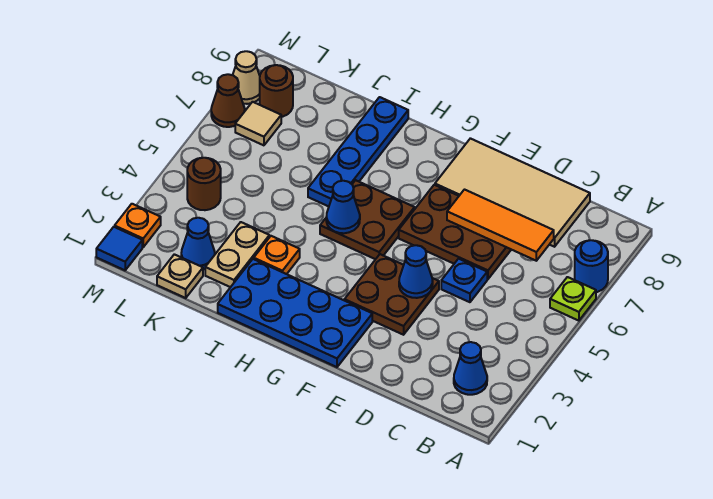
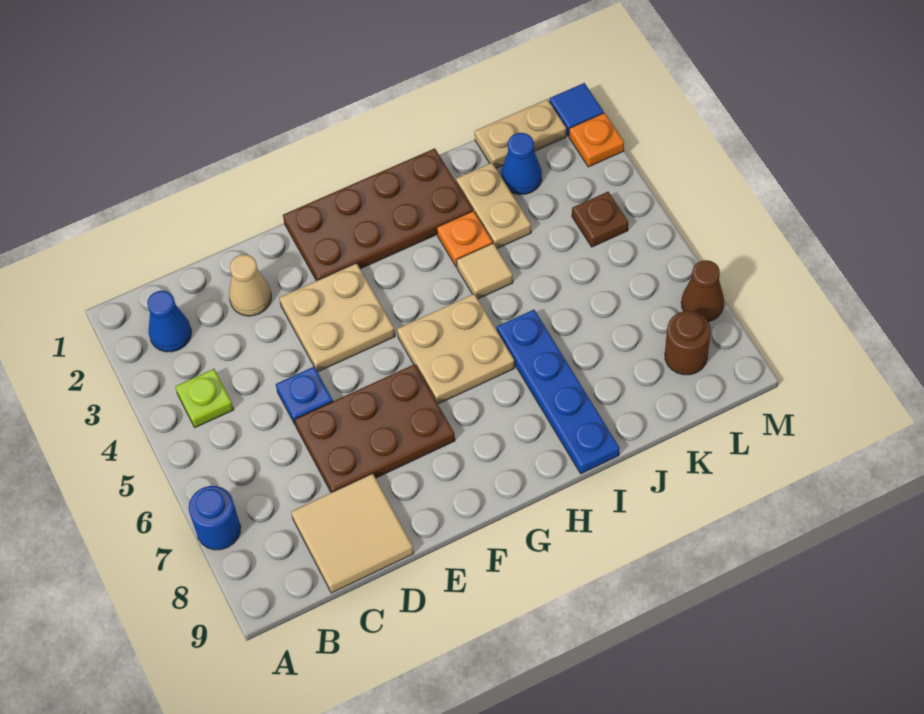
lime 1x1 plate [550,277,596,321] -> lime 1x1 plate moved to [175,369,234,428]
orange 1x3 tile [447,190,554,261] -> none
tan 2x4 tile [435,138,590,247] -> tan 2x2 tile [291,473,414,593]
brown 2x2 plate [344,254,439,335] -> tan 2x2 plate [279,263,395,372]
blue 1x1 cone [399,245,433,298] -> none
blue 2x4 plate [218,259,372,367] -> brown 2x4 plate [283,148,473,281]
brown 2x2 plate [320,180,415,259] -> tan 2x2 plate [397,294,515,404]
blue 1x1 cone [326,181,360,233] -> none
tan 1x1 plate [157,254,203,298] -> tan 1x2 plate [475,99,566,168]
brown 1x1 round brick [187,158,221,210] -> brown 1x1 plate [572,192,628,247]
tan 1x1 tile [235,102,281,145] -> tan 1x1 tile moved to [456,243,513,299]
tan 1x1 cone [233,51,260,104] -> tan 1x1 cone moved to [229,255,271,316]

